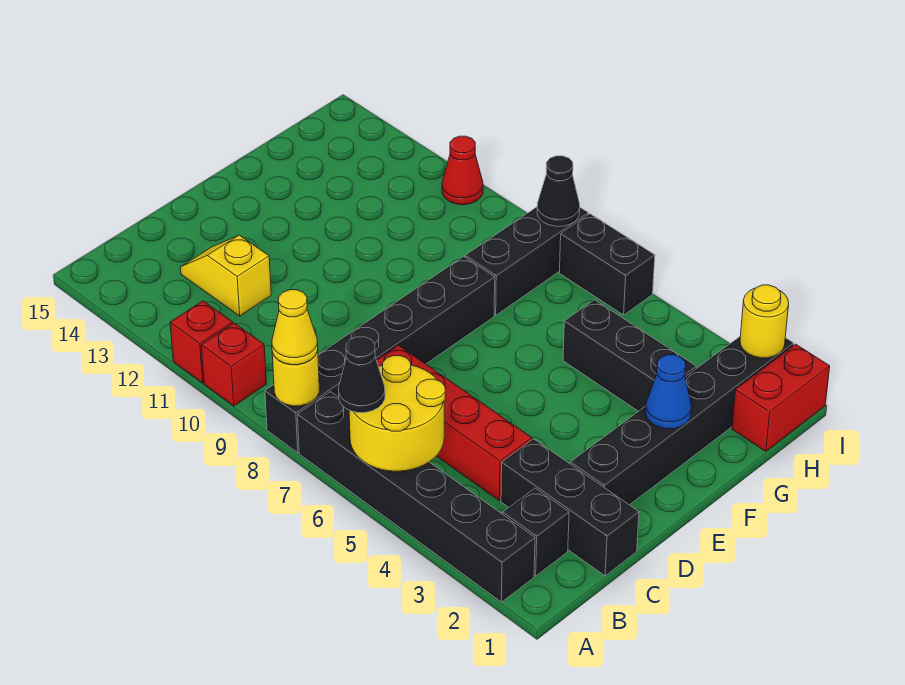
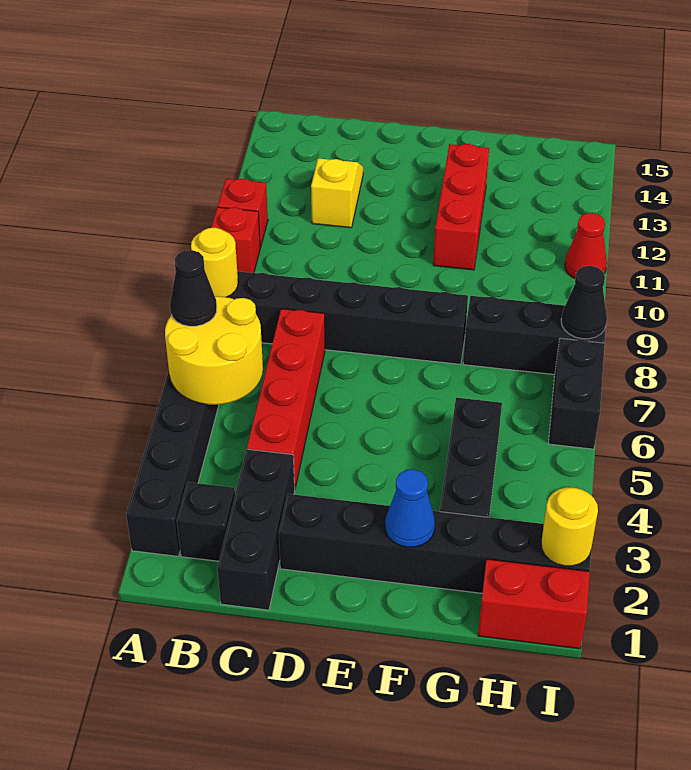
yellow 1x1 cone [272,290,318,365] -> none
none -> red 1x3 brick [433,144,489,270]

